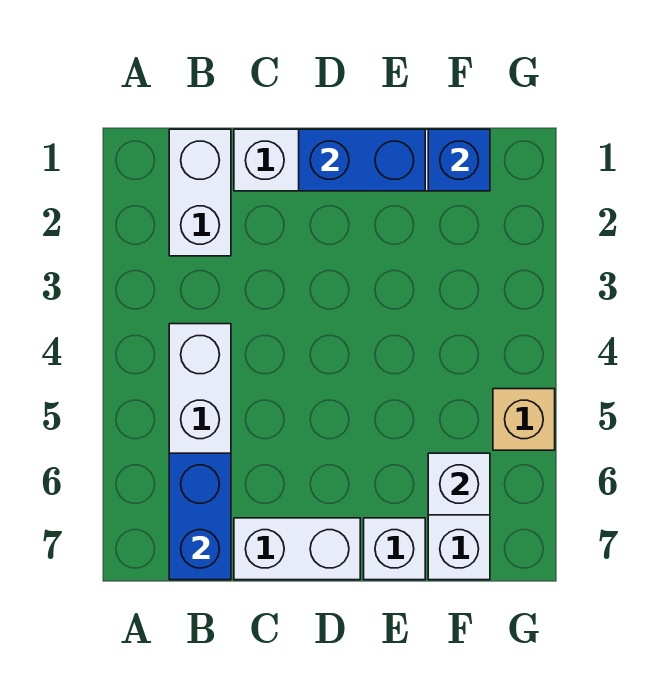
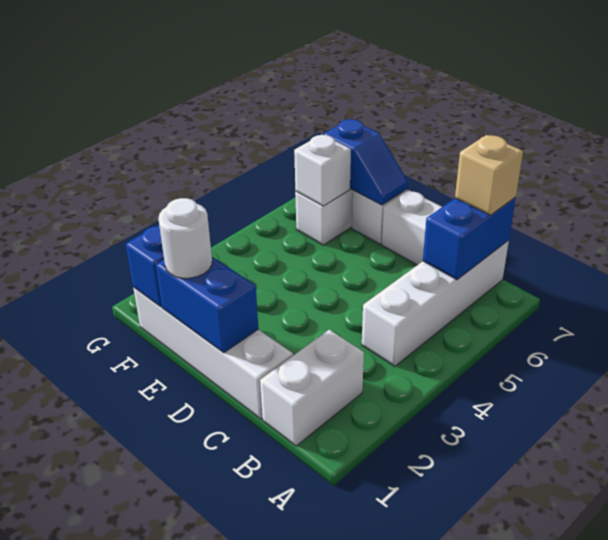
none -> white 1x1 round brick [158,198,212,278]
none -> blue 1x2 slope [323,119,408,205]
tan 1x1 brick [493,389,555,450] -> tan 1x1 brick moved to [455,135,523,215]

